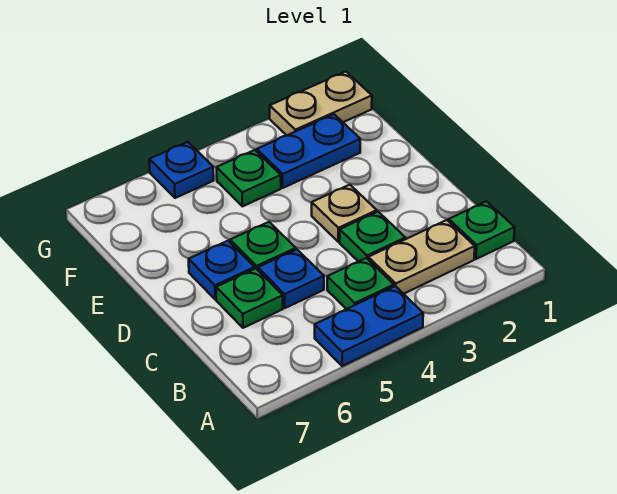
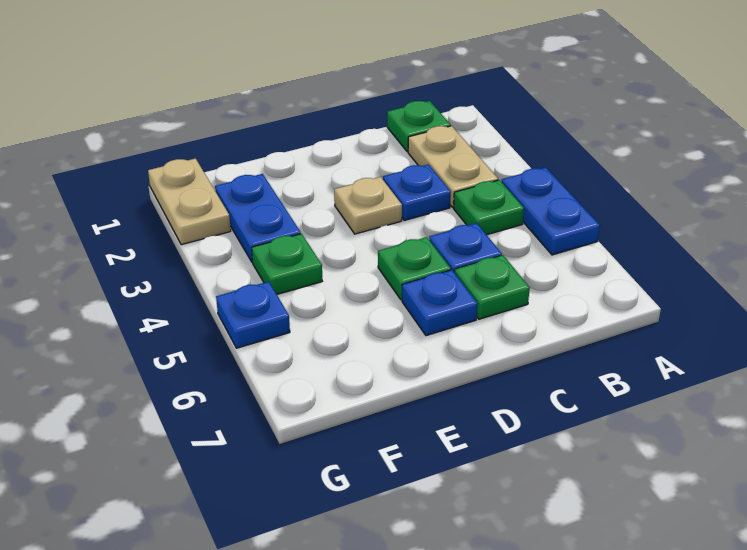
green 1x1 plate [340,212,405,262] -> blue 1x1 plate [383,164,451,221]

